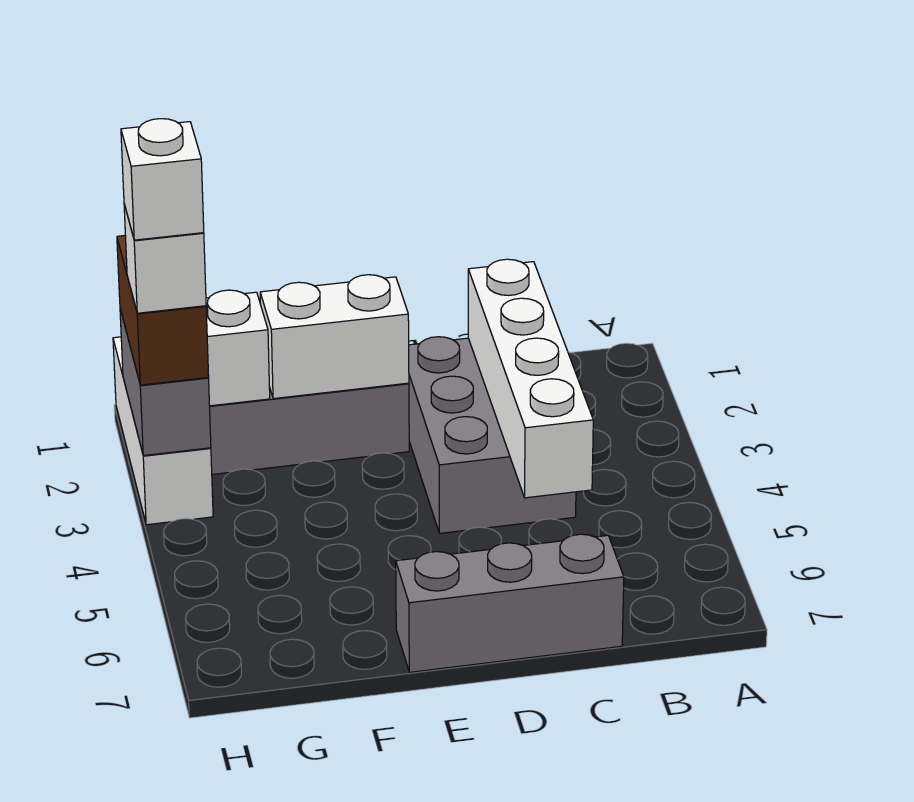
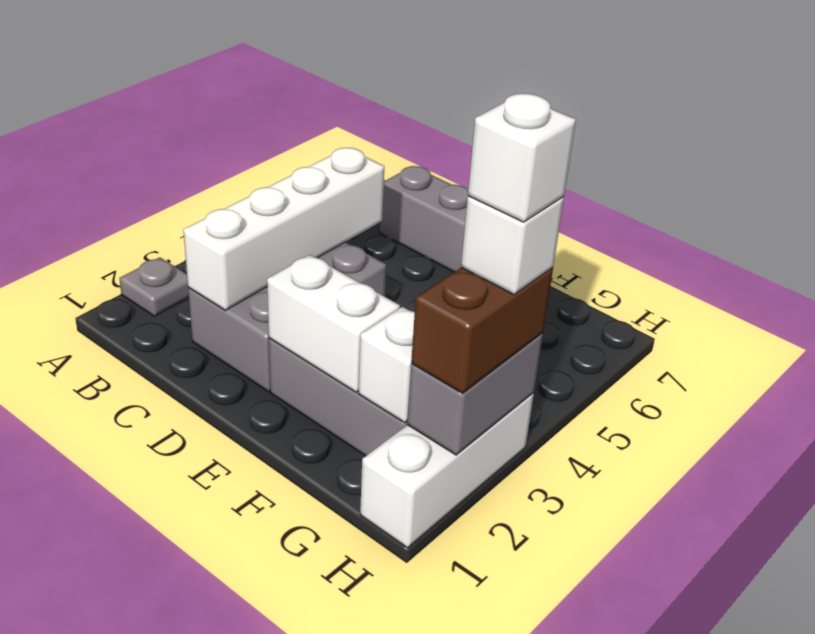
none -> grey 1x1 plate [119,257,189,316]

